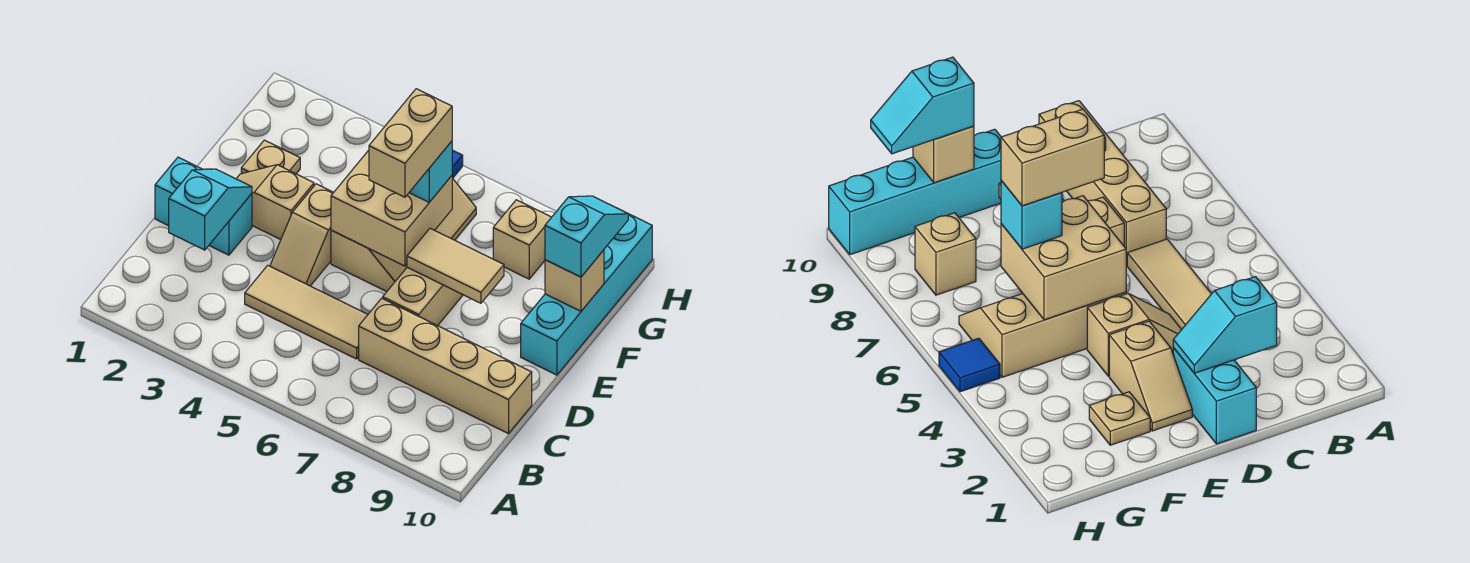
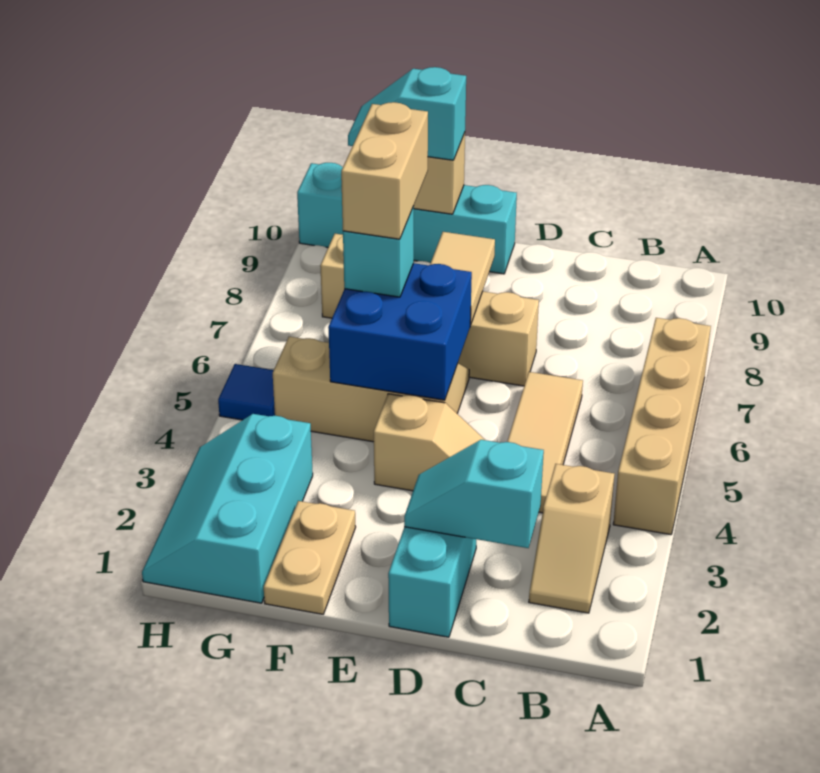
tan 1x4 brick [359,298,532,434] -> tan 1x4 brick moved to [613,318,711,535]
tan 1x2 slope [236,165,314,240] -> tan 1x2 slope moved to [529,464,614,613]
tan 2x2 brick [331,150,452,266] -> blue 2x2 brick [328,263,472,400]
tan 1x2 brick [369,89,452,197] -> tan 1x2 brick turned to [341,102,428,239]
tan 1x1 plate [241,140,300,174] -> tan 1x2 plate [264,501,356,614]
none -> cyan 2x3 slope [142,414,313,603]

